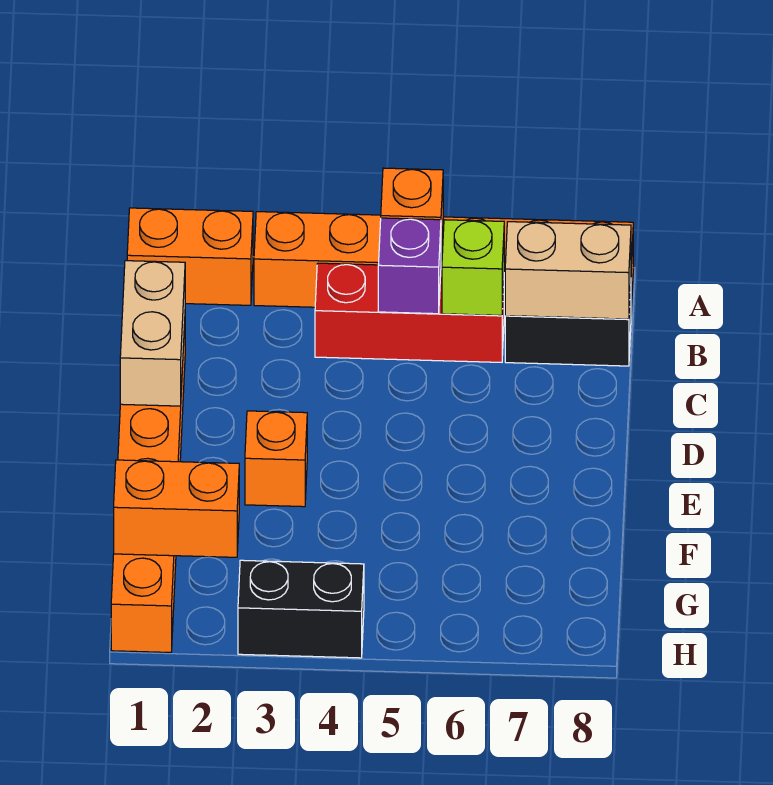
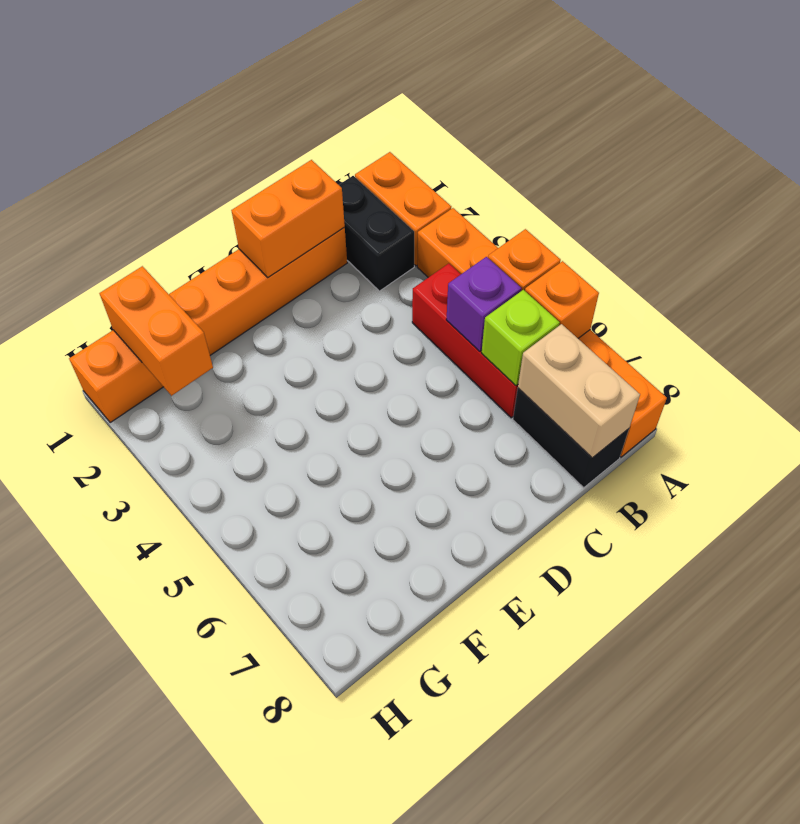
tan 1x2 brick [120,261,185,406] -> orange 1x2 brick [231,160,345,277]
orange 1x1 brick [245,411,307,507] -> orange 1x1 brick moved to [525,261,599,338]
black 1x2 brick [238,560,364,658] -> black 1x2 brick moved to [339,176,414,291]

